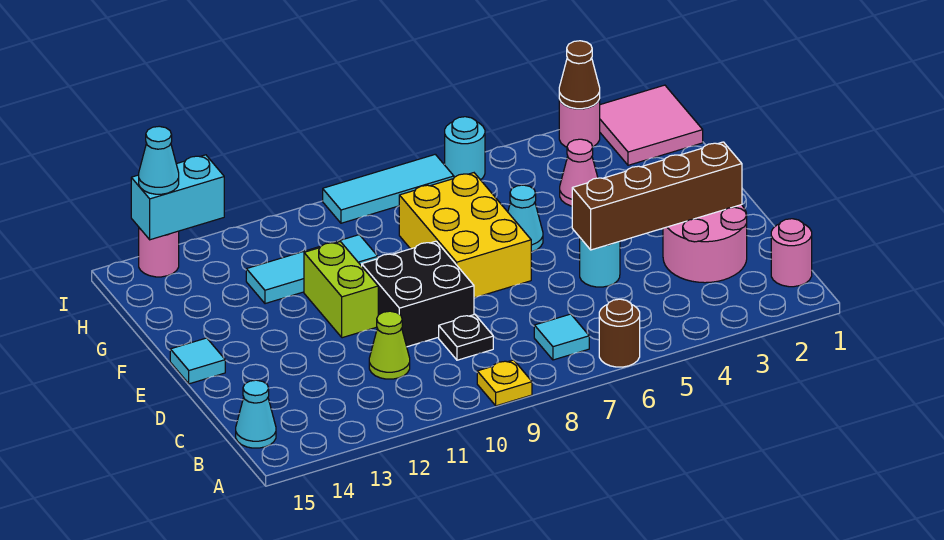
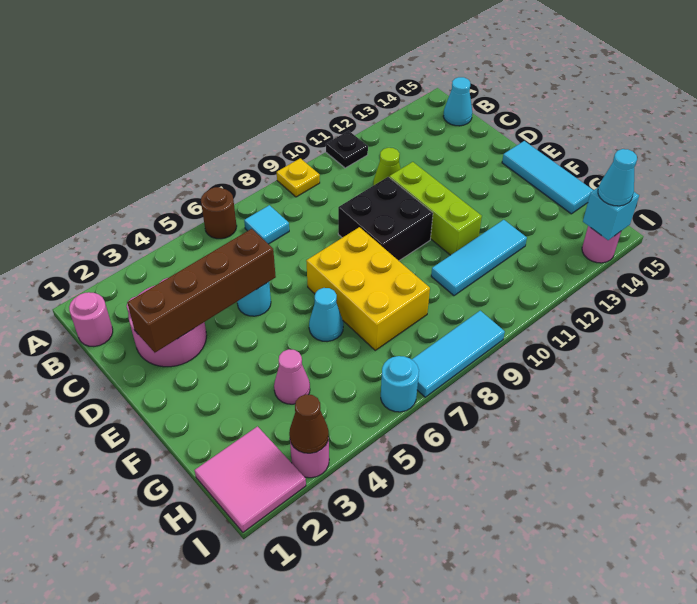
black 1x1 plate [439,314,493,360] -> black 1x1 plate moved to [326,131,368,168]
lime 1x2 brick [304,242,378,338] -> lime 1x3 brick [389,162,482,255]
cyan 1x1 tile [170,338,225,384] -> cyan 1x3 tile [502,141,593,214]
cyan 1x2 brick [131,155,224,240] -> cyan 1x1 brick [583,187,639,240]

